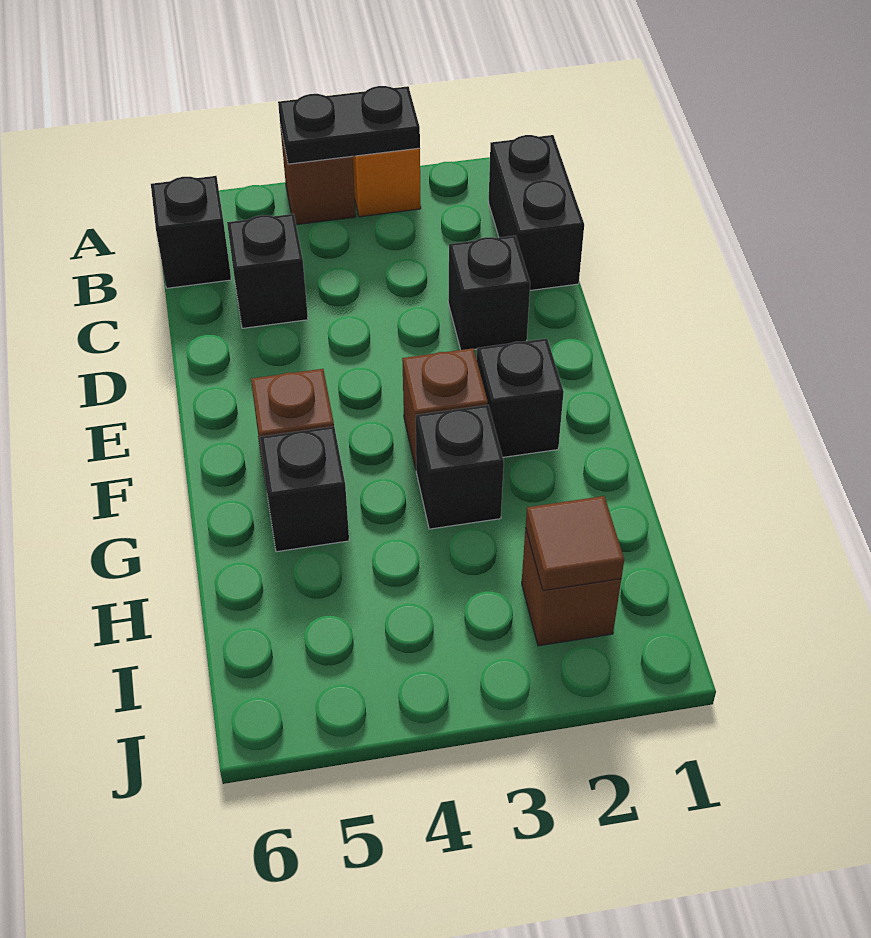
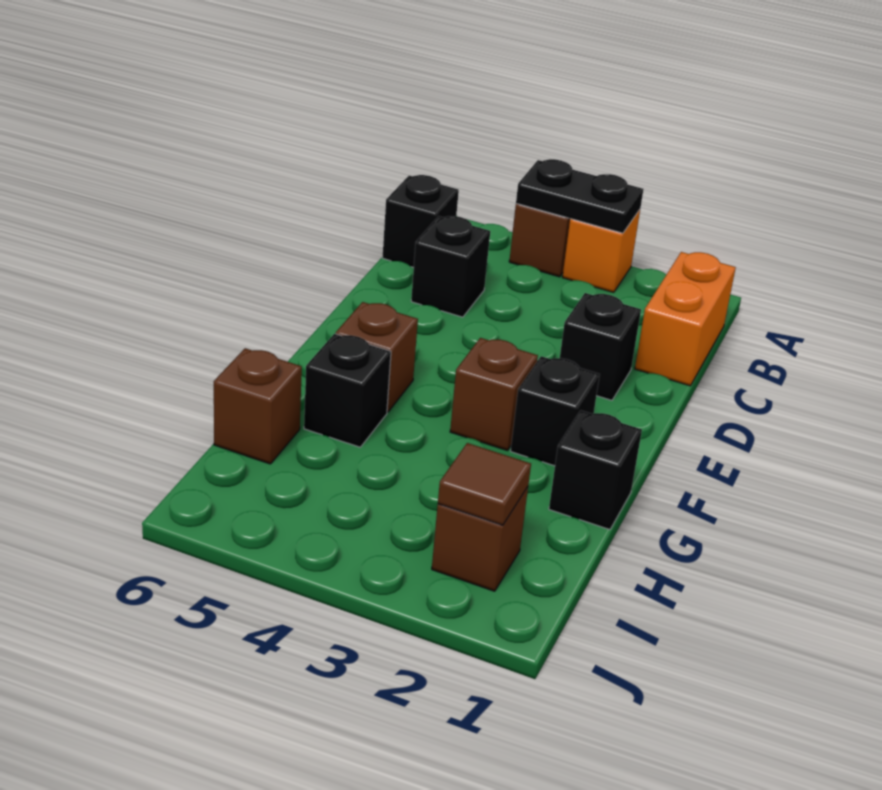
black 1x2 brick [488,135,584,290] -> orange 1x2 brick [635,252,736,386]
black 1x1 brick [416,405,504,529] -> black 1x1 brick moved to [549,410,642,529]
none -> brown 1x1 brick [214,348,302,464]

